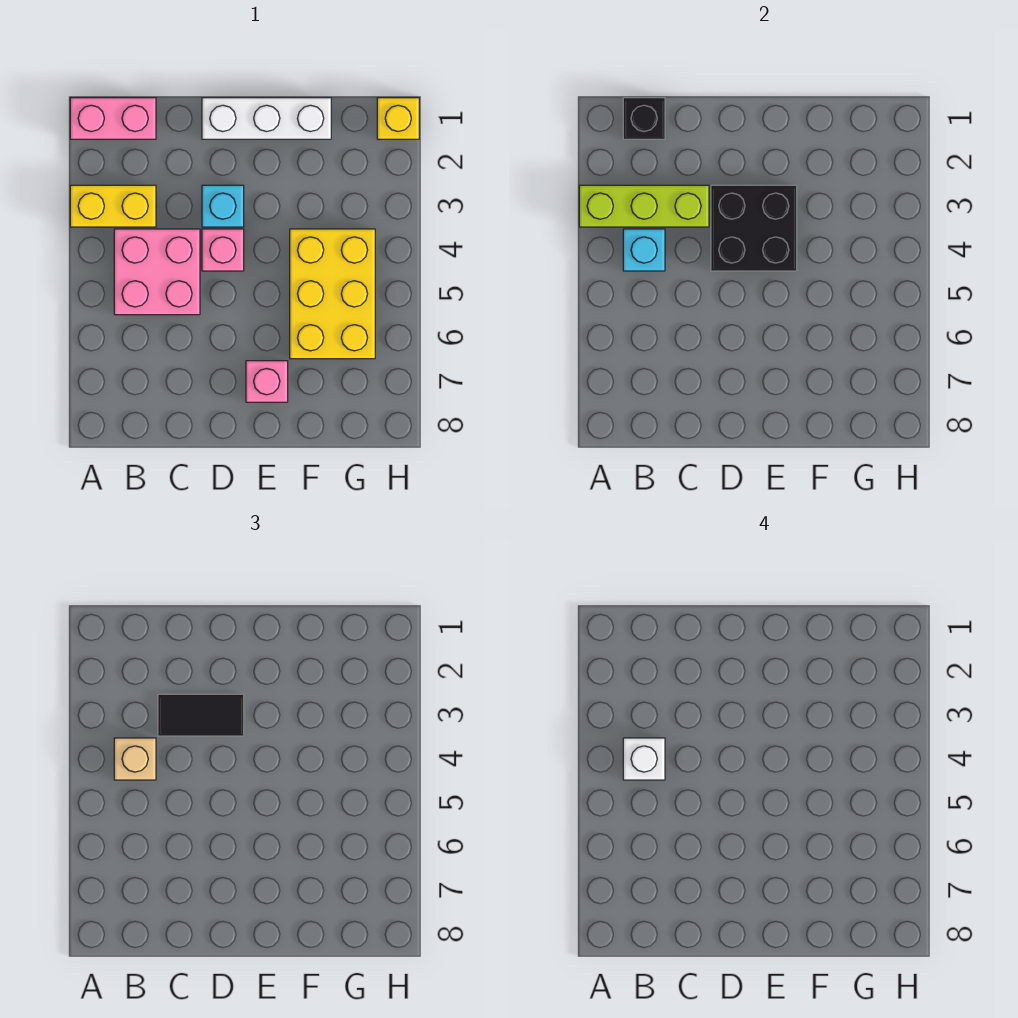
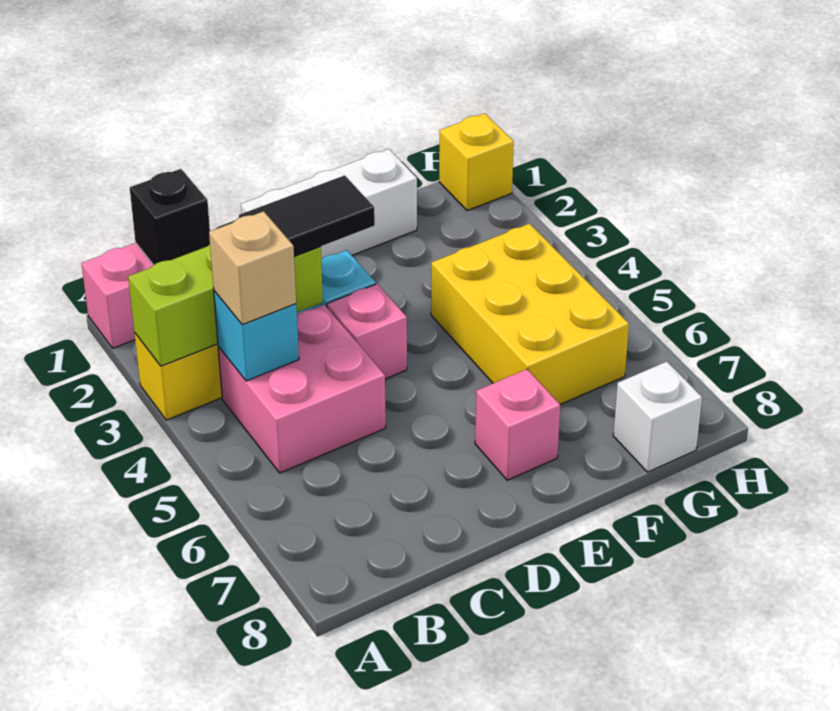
white 1x1 brick [623,738,665,780] -> white 1x1 brick moved to [613,362,702,472]
black 2x2 brick [711,185,797,271] -> none

